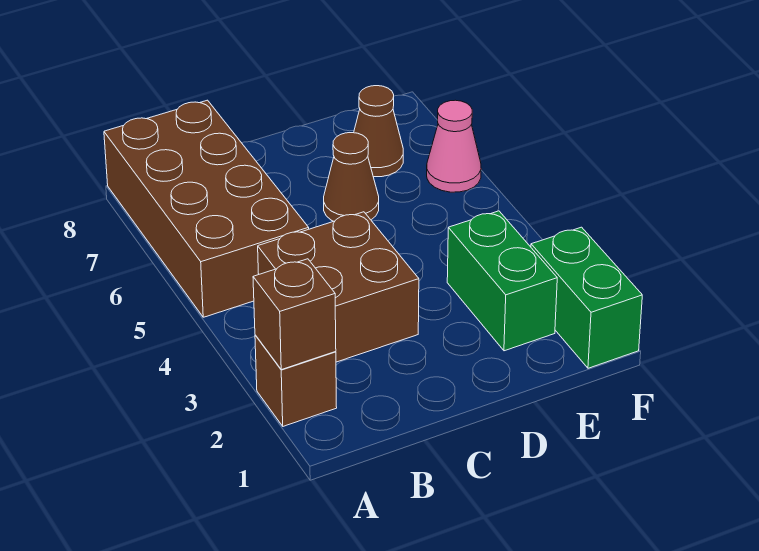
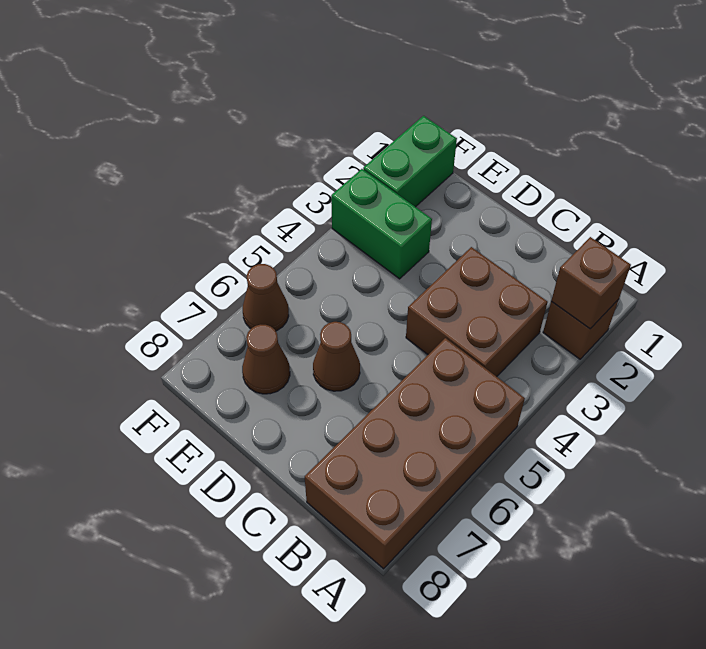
green 1x2 brick [447,211,557,351] -> green 1x2 brick turned to [331,169,432,279]
pink 1x1 cone [427,100,481,192] -> brown 1x1 cone [243,264,289,331]

